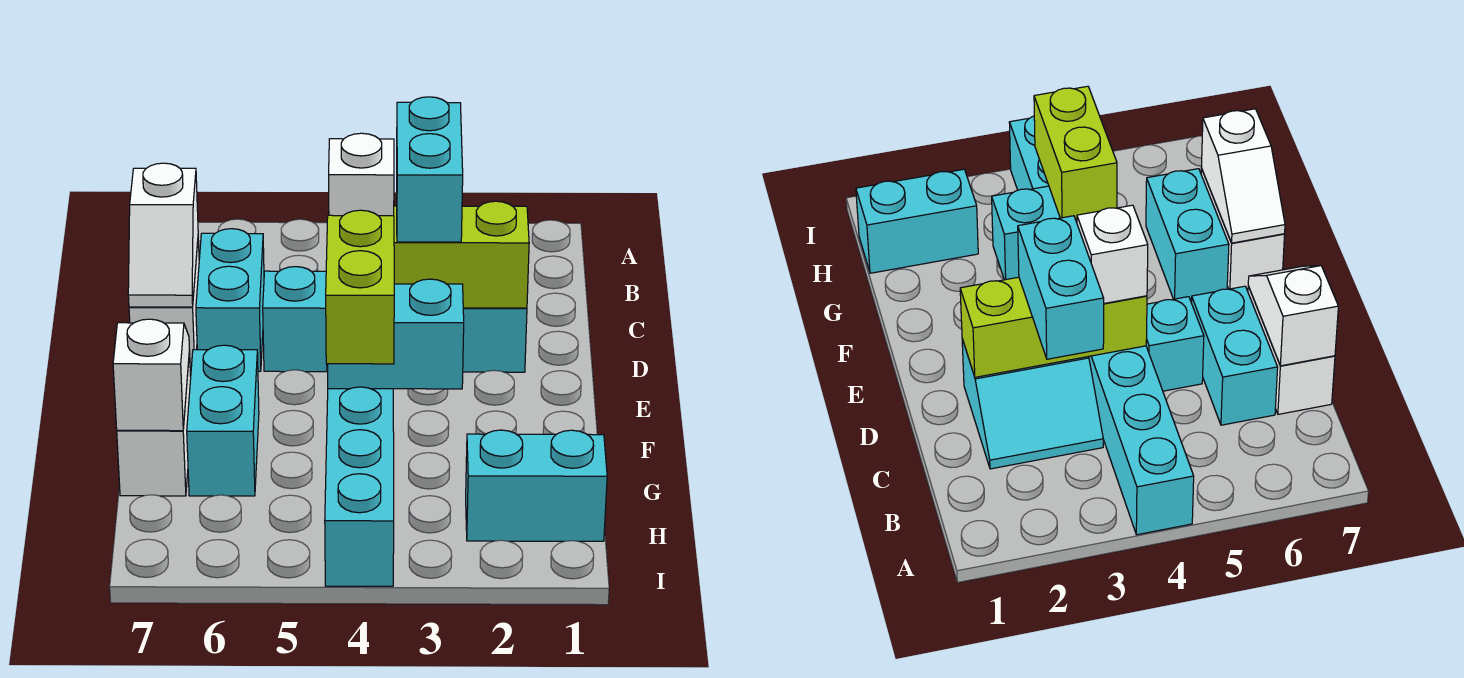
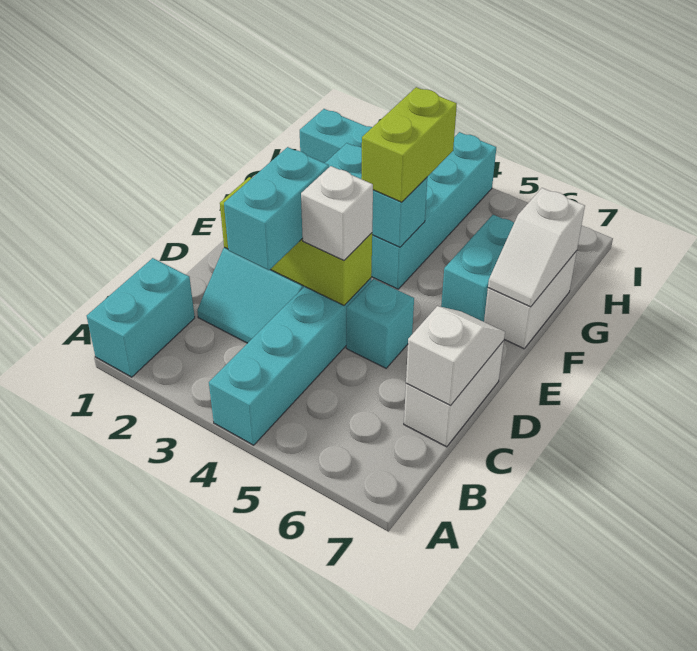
cyan 1x2 brick [196,229,264,371] -> cyan 1x2 brick moved to [87,258,195,377]

